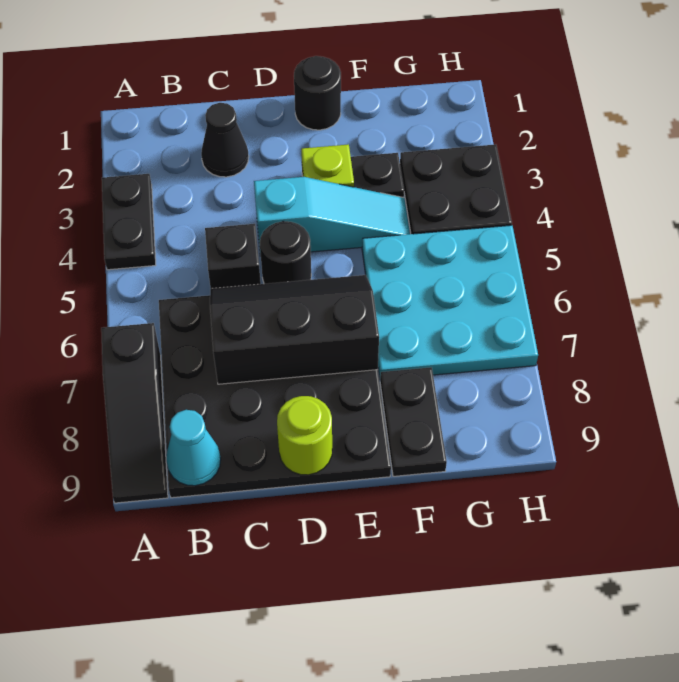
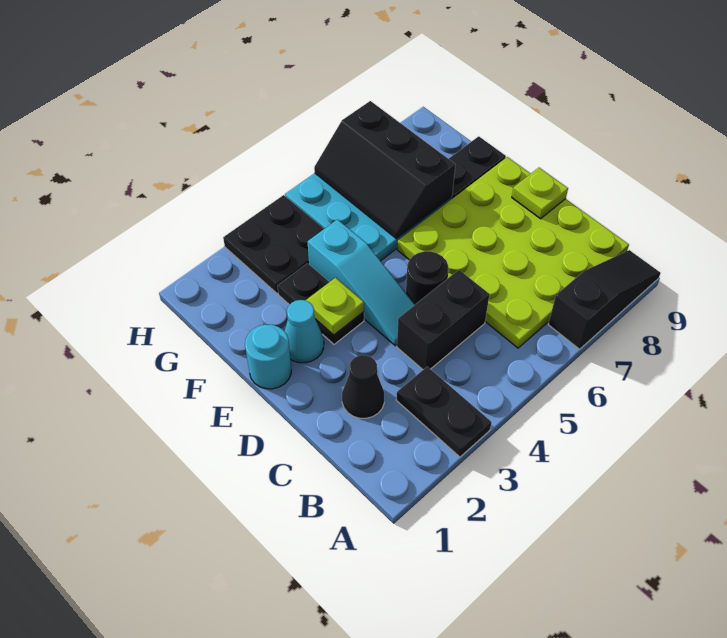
black 1x2 plate [102,174,156,270] -> black 1x2 plate turned to [396,367,492,457]
black 4x4 plate [159,295,391,498] -> lime 4x4 plate [397,157,629,348]
cyan 1x1 cone [166,410,221,486] -> cyan 1x1 cone moved to [284,300,324,363]
black 1x1 brick [205,224,261,289] -> black 1x2 brick [397,270,490,369]
black 2x3 slope [210,275,379,384] -> black 2x3 slope moved to [314,101,455,239]
cyan 1x3 slope [254,177,410,256] -> cyan 1x3 slope turned to [308,220,415,346]
lime 1x1 round brick [277,396,332,475] -> lime 1x1 plate [512,168,568,219]
black 1x1 round brick [294,56,341,130] -> cyan 1x1 round brick [245,325,291,389]

